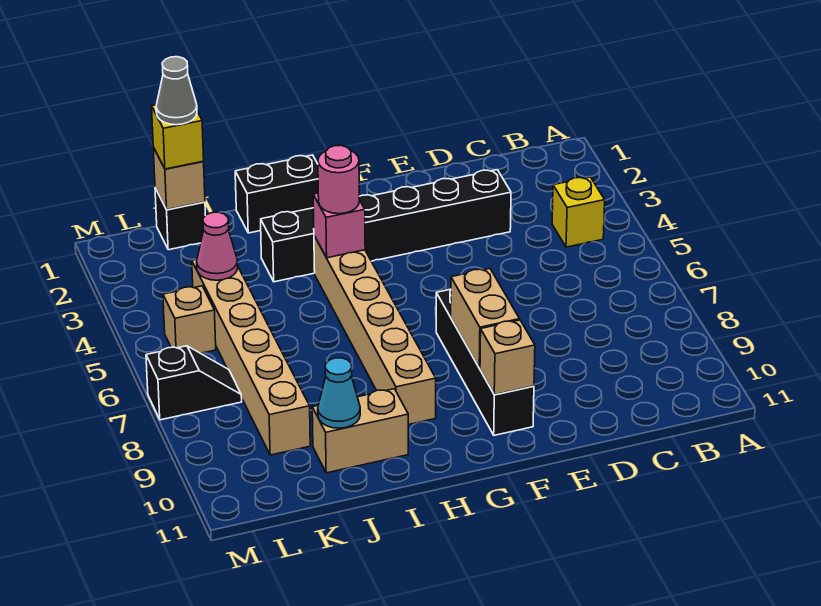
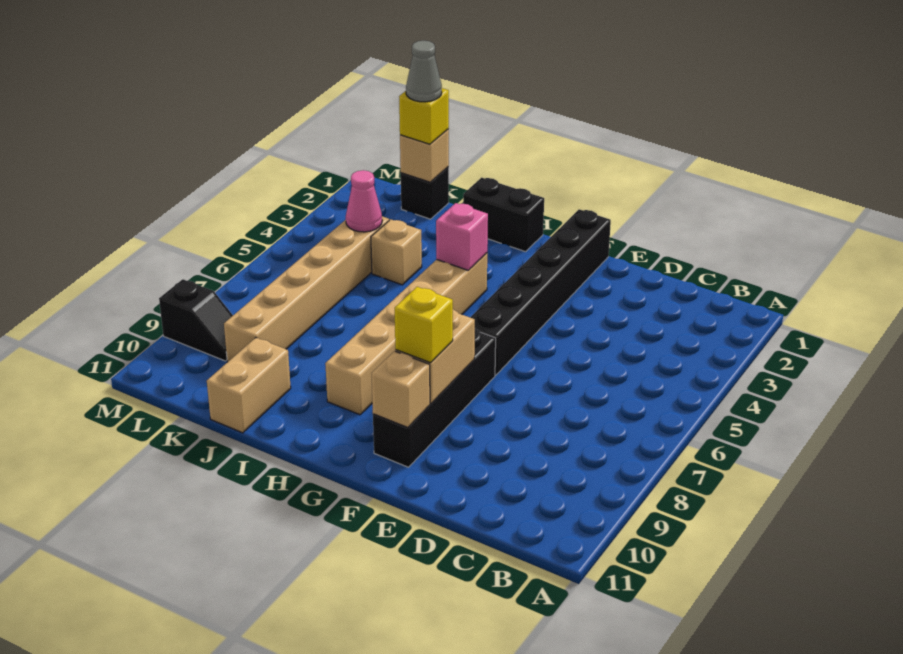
yellow 1x1 brick [552,177,605,247] -> yellow 1x1 brick moved to [395,287,453,363]
black 1x6 brick [261,170,511,282] -> black 1x6 brick turned to [470,209,611,375]
pink 1x1 round brick [318,145,359,214] -> none
tan 1x2 brick [312,389,408,473] -> tan 1x2 brick turned to [207,338,291,433]
cyan 1x1 cone [318,358,360,428] -> none
tan 1x1 brick [163,286,216,353] -> tan 1x1 brick moved to [371,219,422,285]
black 1x2 slope [146,346,242,420] -> black 1x2 slope moved to [159,279,233,361]

